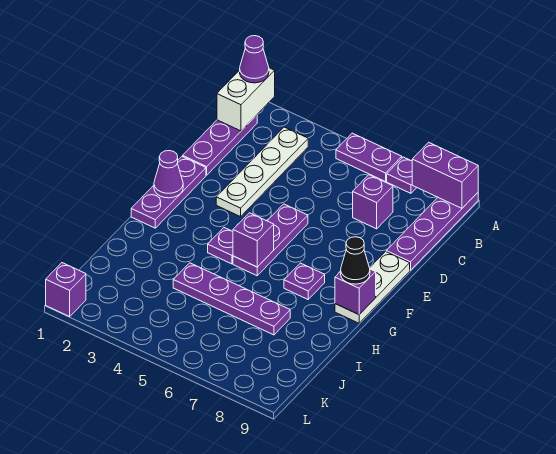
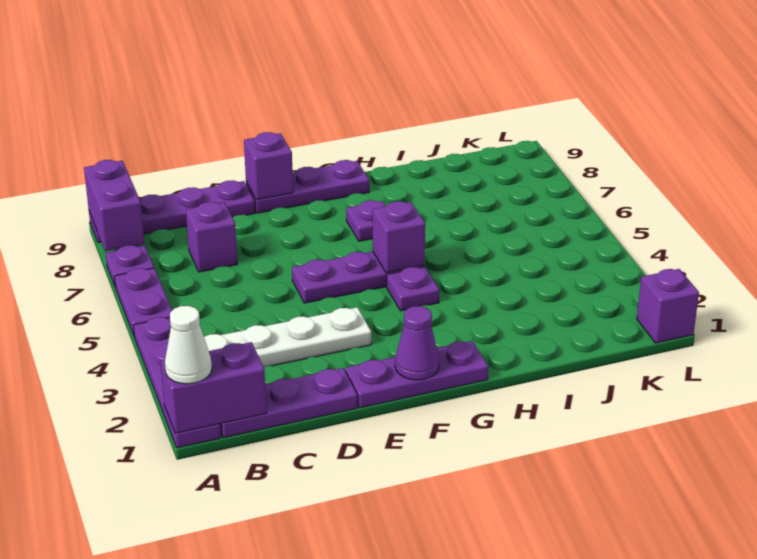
white 1x2 brick [217,68,275,131] -> purple 1x2 brick [161,342,266,433]
purple 1x1 cone [240,36,269,83] -> white 1x1 cone [165,306,212,384]
white 1x3 plate [335,252,410,323] -> purple 1x3 plate [246,160,369,213]
purple 1x1 brick [335,269,376,315] -> purple 1x1 brick moved to [244,132,293,200]
black 1x1 cone [341,237,370,284] -> none
purple 1x4 plate [173,263,290,335] -> purple 1x4 plate moved to [133,317,221,448]

